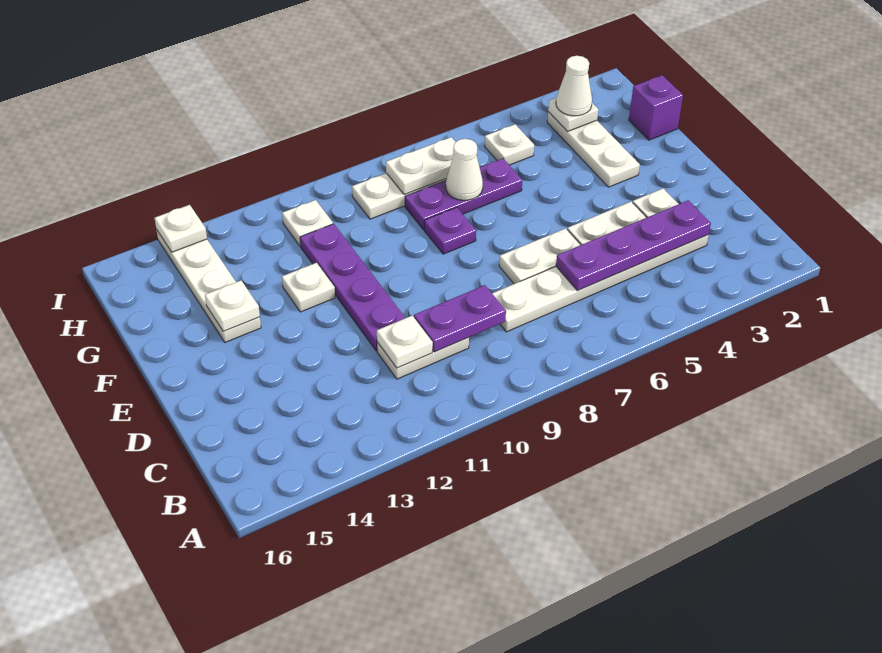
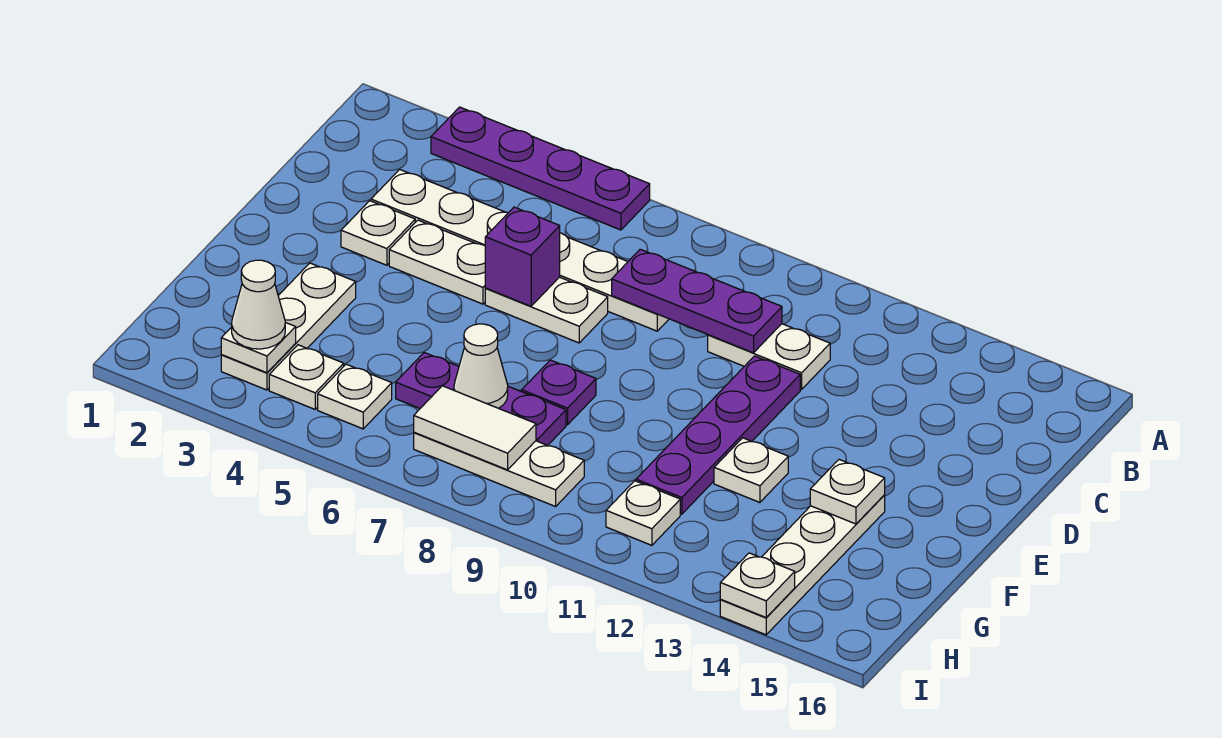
purple 1x4 plate [556,200,711,291] -> purple 1x4 plate moved to [431,107,650,230]
purple 1x2 plate [414,285,506,352] -> purple 1x3 plate [612,249,782,353]
white 1x1 plate [377,316,433,368] -> white 1x1 plate moved to [269,345,344,409]
purple 1x1 brick [629,75,683,140] -> purple 1x1 brick moved to [485,207,560,306]
white 1x2 plate [386,137,455,195] -> white 1x2 tile [414,386,536,470]

